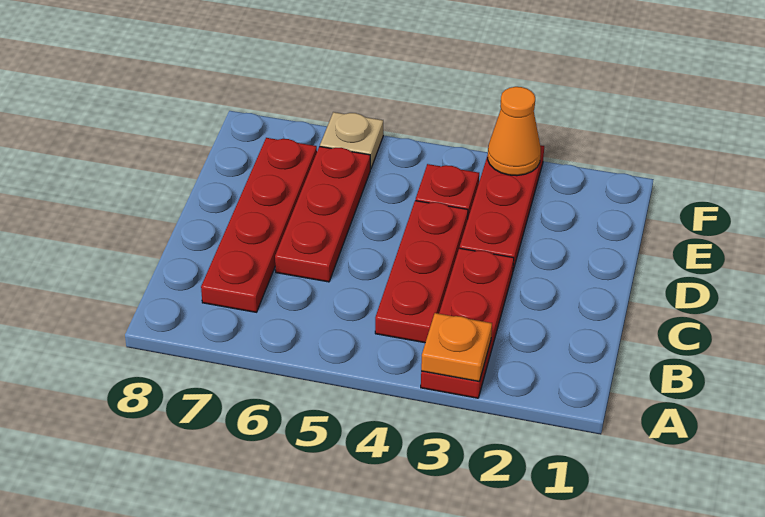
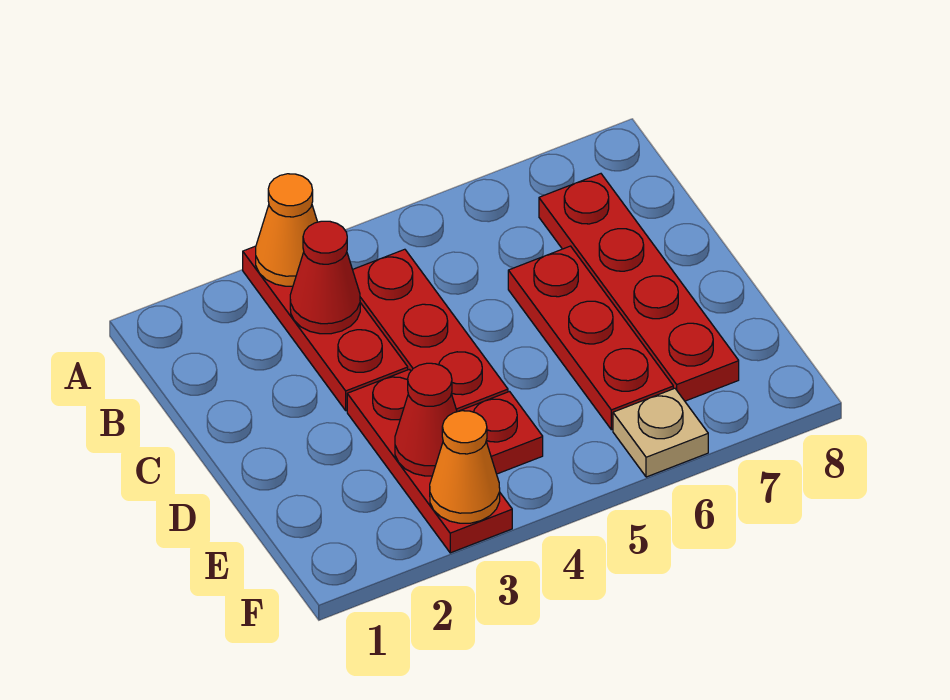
orange 1x1 plate [421,313,492,382] -> orange 1x1 cone [256,174,317,286]
none -> red 1x1 cone [290,221,360,334]
none -> red 1x1 cone [395,363,457,476]

